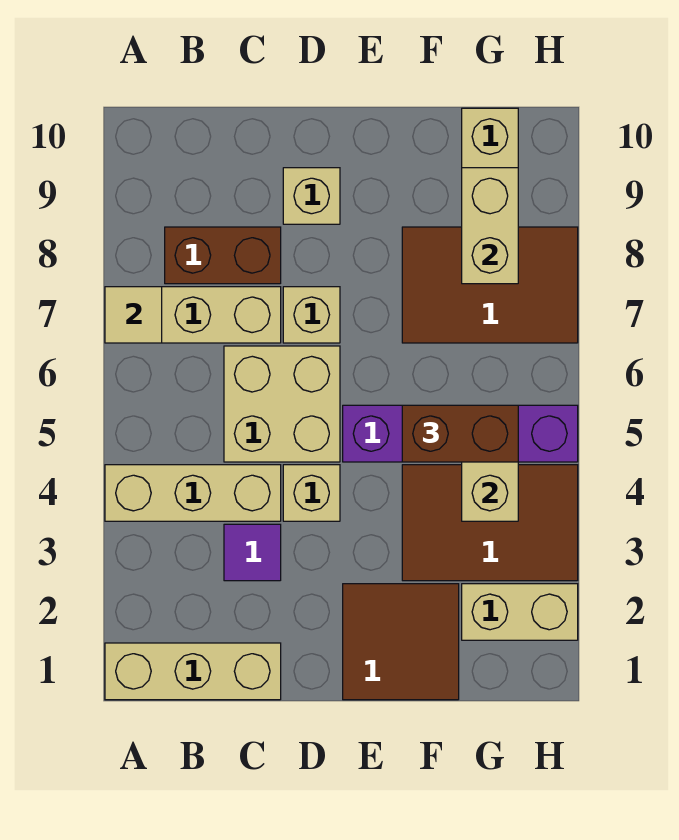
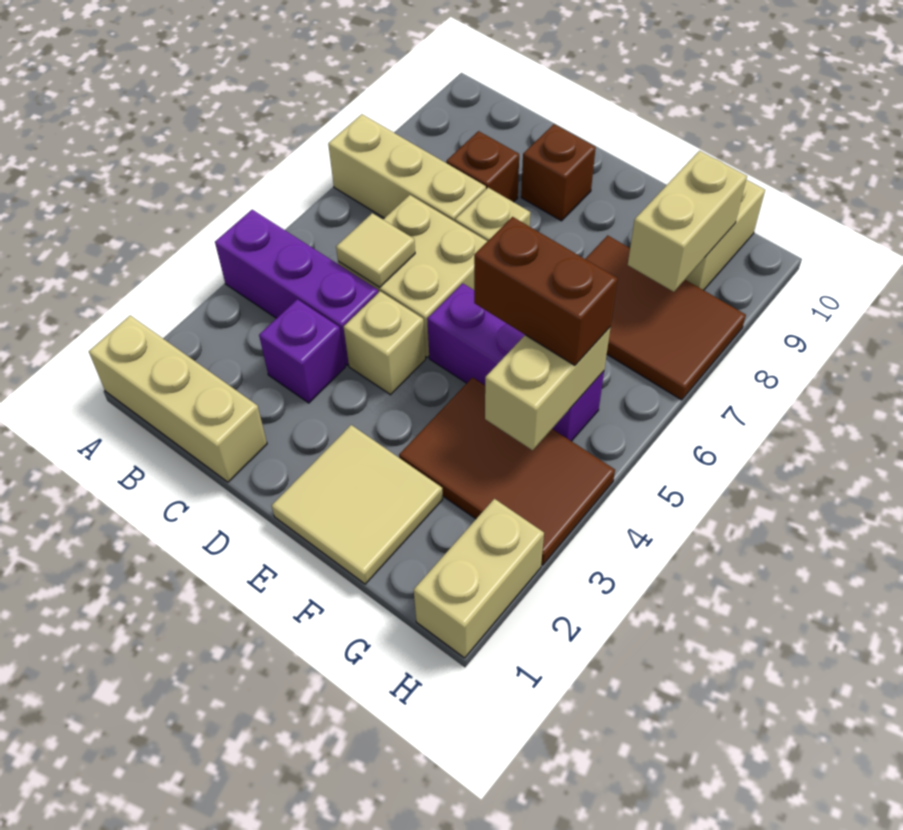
tan 1x3 brick [105,465,281,521] -> purple 1x3 brick [215,210,378,365]
tan 1x1 tile [105,287,162,343] -> tan 1x1 tile moved to [336,213,415,287]
brown 1x2 brick [165,227,281,284] -> brown 1x1 brick [446,131,519,202]
purple 1x1 tile [224,524,281,581] -> purple 1x1 brick [259,299,345,403]
tan 1x1 brick [283,168,340,224] -> brown 1x1 brick [521,124,596,221]
brown 2x2 tile [343,584,459,700] -> tan 2x2 tile [272,425,443,584]
purple 1x4 brick [343,405,578,462] -> purple 1x3 brick [427,283,604,441]
tan 1x2 brick [462,584,578,640] -> tan 1x2 brick turned to [414,499,544,658]

